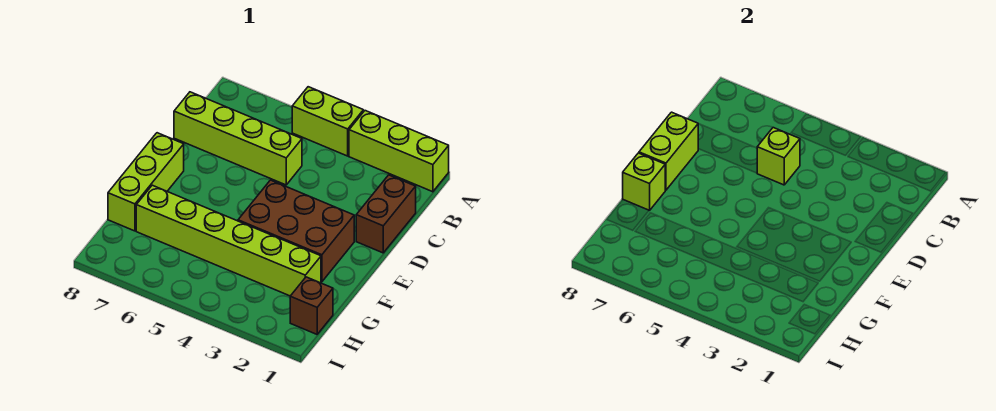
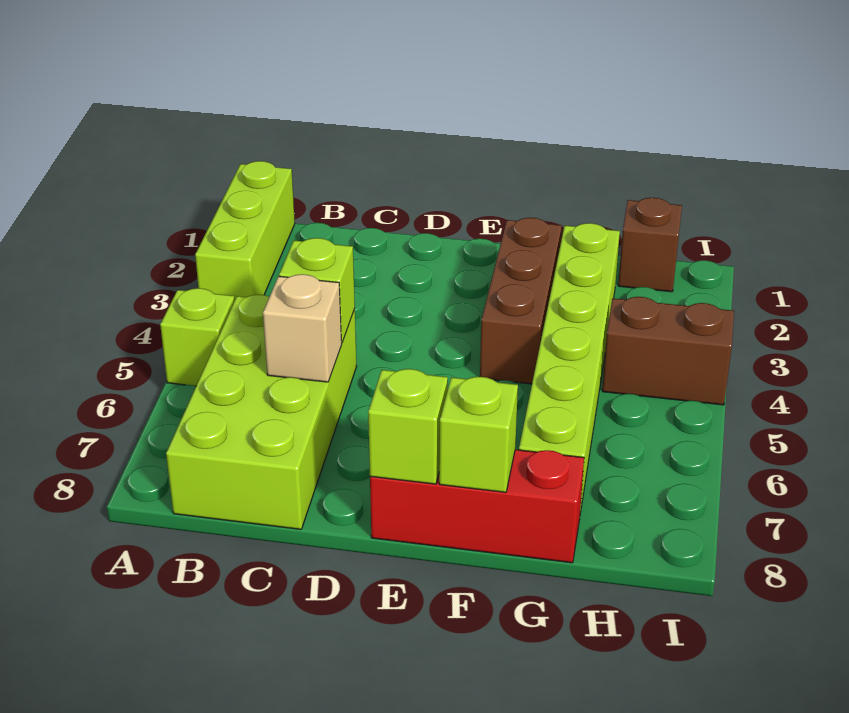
lime 1x2 brick [292,87,363,156] -> lime 1x1 brick [160,288,234,386]
brown 1x2 brick [356,175,416,253] -> brown 1x2 brick moved to [602,297,734,405]
lime 1x4 brick [174,92,302,185] -> lime 2x4 brick [166,295,357,529]
none -> tan 1x1 brick [263,274,342,382]
lime 1x2 brick [639,112,698,190] -> lime 1x1 brick [368,369,448,484]
brown 2x3 brick [238,180,354,282] -> brown 1x3 brick [480,218,562,384]
lime 1x3 brick [108,133,184,231] -> red 1x3 brick [370,450,584,563]

